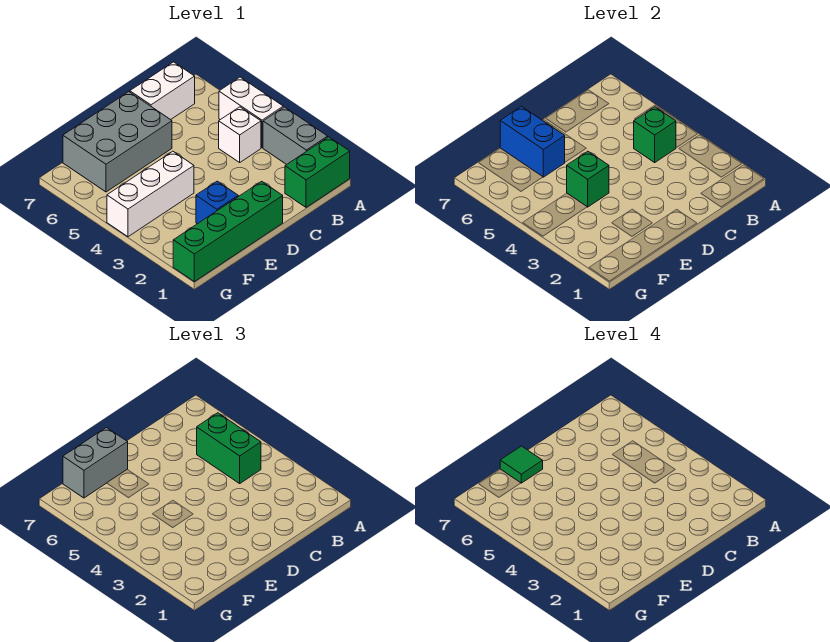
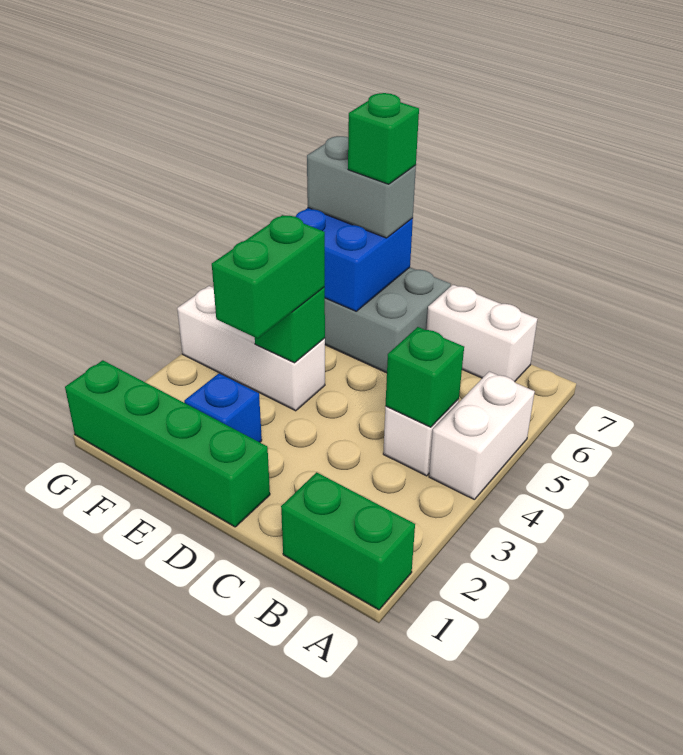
grey 1x2 brick [263,107,328,165] -> none
green 1x2 brick [197,413,261,483] -> green 1x2 brick moved to [212,215,325,339]
blue 1x2 brick [500,107,565,177] -> blue 2x2 brick [295,208,413,311]
green 1x1 tile [500,446,543,483] -> green 1x1 brick [348,93,419,184]

